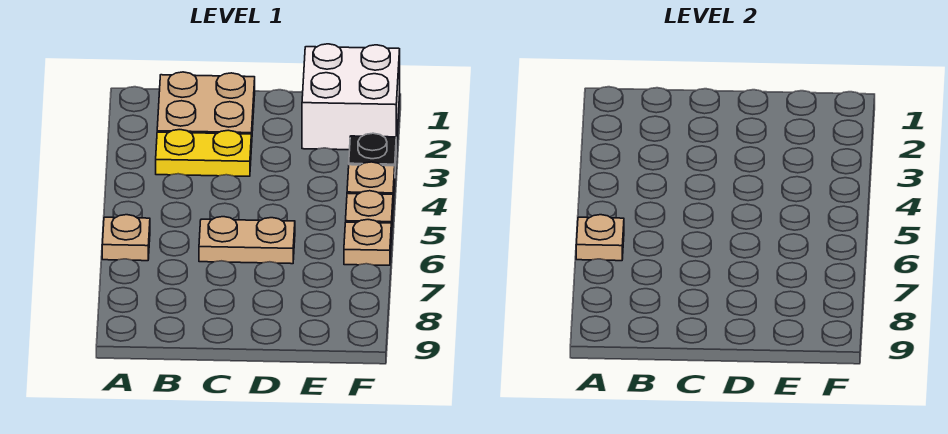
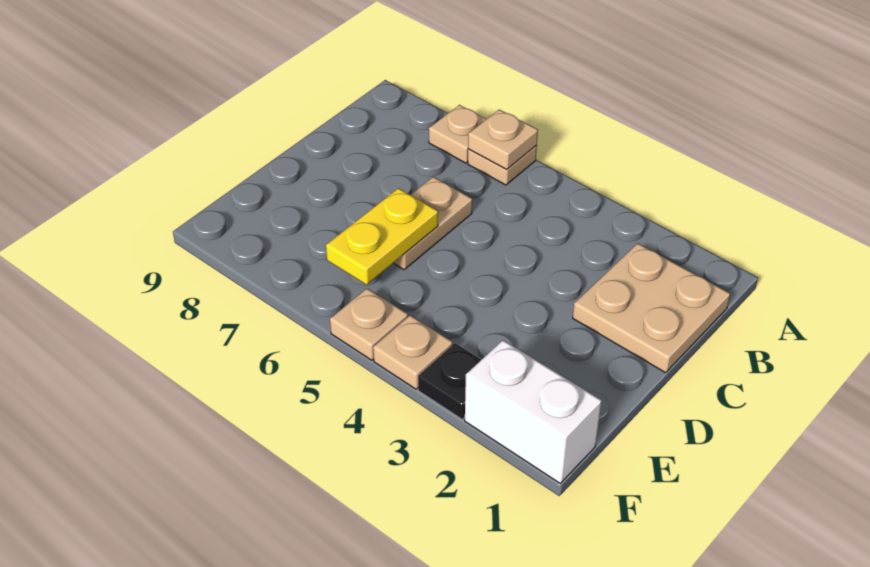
yellow 1x2 plate [156,130,251,176] -> yellow 1x2 plate moved to [326,188,438,285]
white 2x2 brick [302,44,400,150] -> white 1x2 brick [465,340,602,483]
tan 1x1 plate [344,220,391,265] -> tan 1x1 plate moved to [429,105,486,163]

